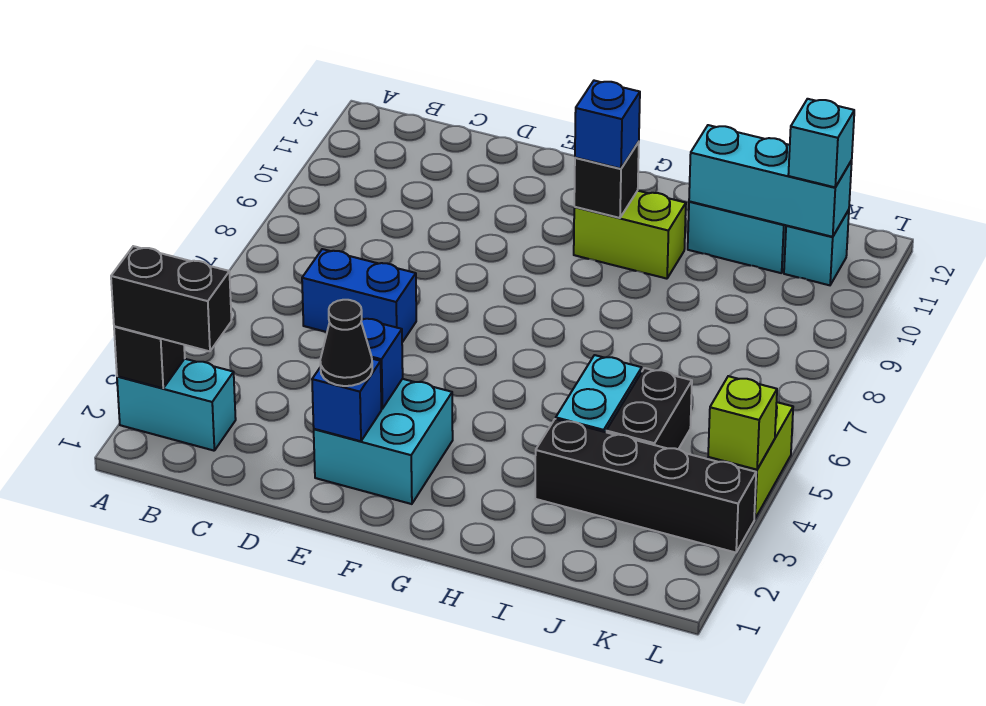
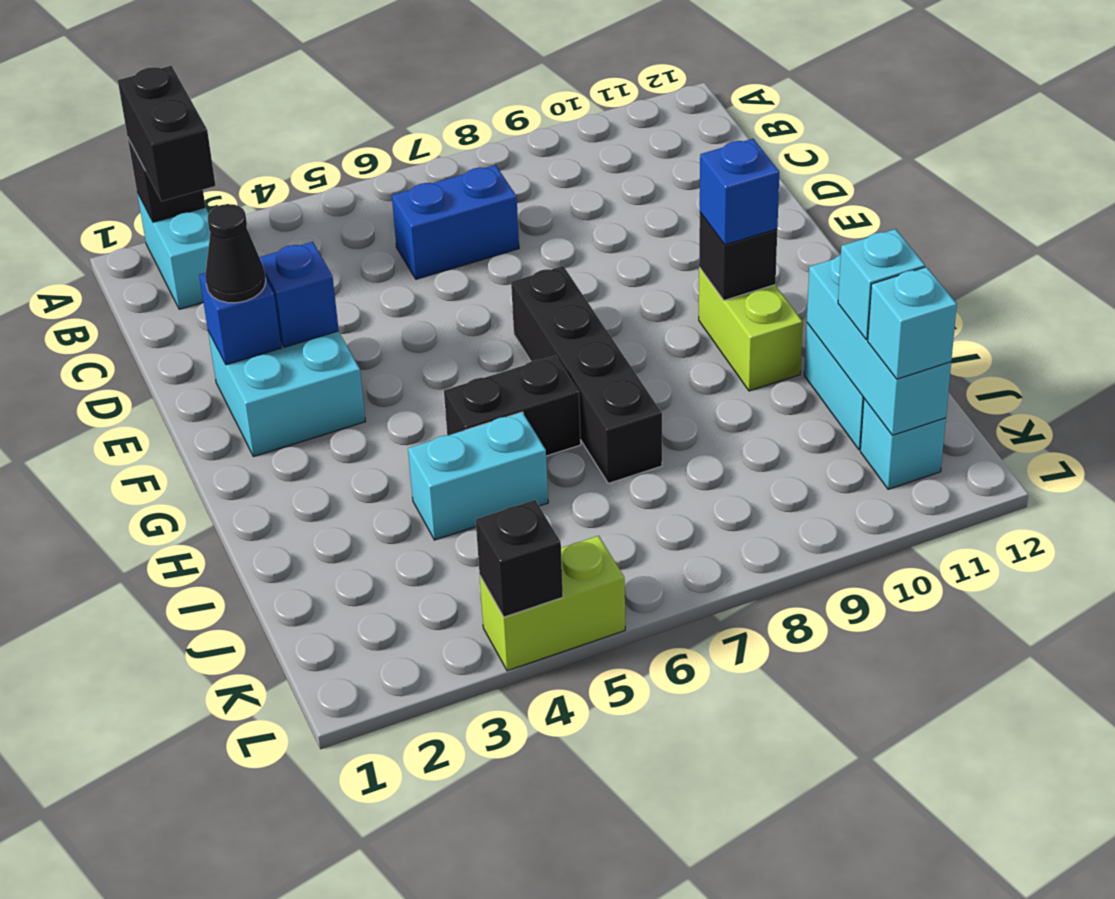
blue 1x2 brick [302,249,416,342] -> blue 1x2 brick turned to [392,165,519,279]
black 1x4 brick [535,419,756,553] -> black 1x4 brick moved to [511,266,662,483]
black 1x2 brick [606,368,692,449] -> black 1x2 brick moved to [444,356,581,456]
none -> cyan 1x1 brick [838,229,925,340]
lime 1x1 brick [708,376,777,470] -> black 1x1 brick [476,500,563,617]

